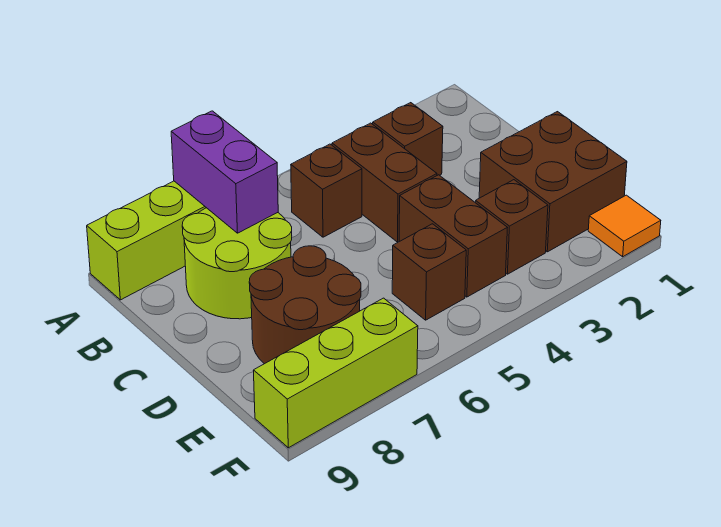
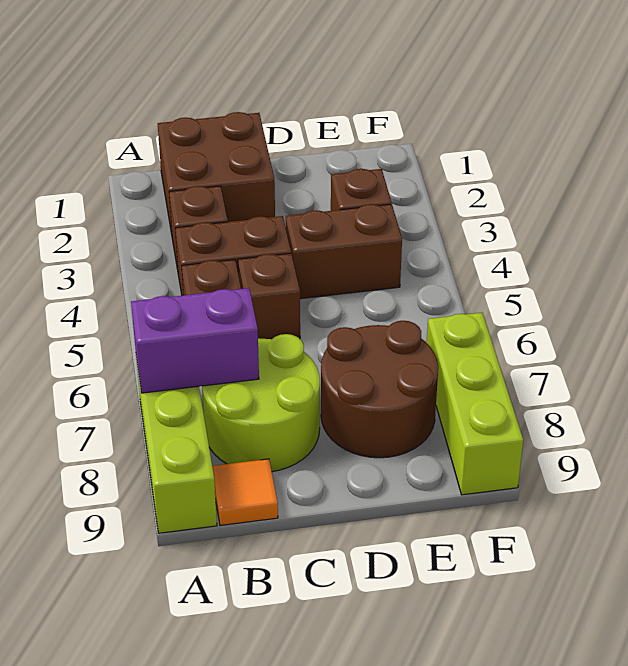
brown 2x2 brick [479,112,627,252] -> brown 2x2 brick moved to [158,112,275,234]
brown 1x1 brick [392,224,466,320] -> brown 1x1 brick moved to [238,253,300,339]
orange 1x1 tile [588,195,661,257] -> orange 1x1 tile moved to [212,459,278,525]

